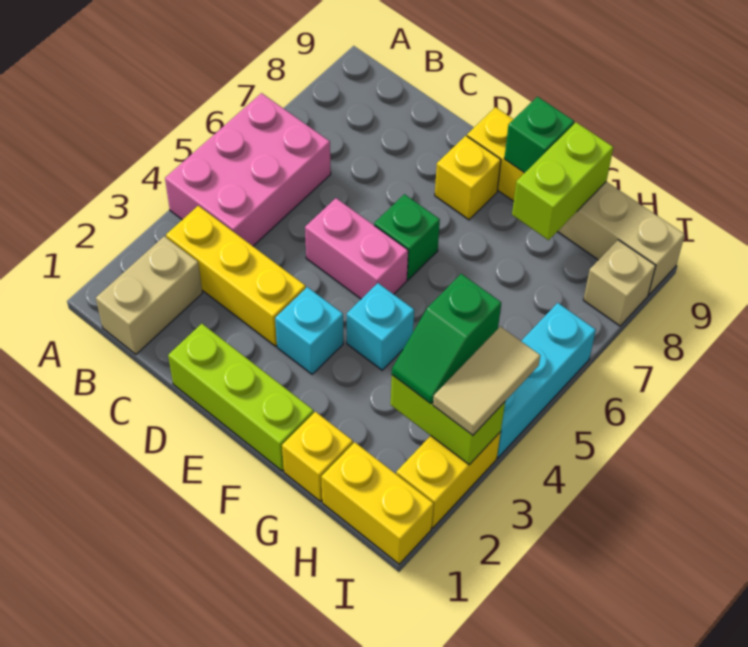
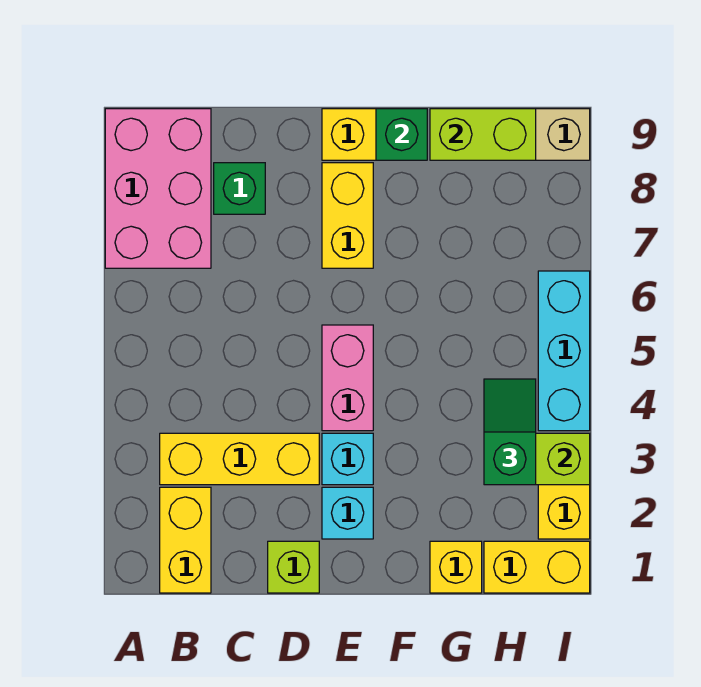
pink 2x3 brick [165,93,331,246] -> pink 2x3 brick moved to [105,109,211,268]
tan 1x2 brick [96,236,202,354] -> yellow 1x2 brick [160,487,211,593]
lime 1x3 brick [168,324,314,471] -> lime 1x1 brick [268,541,319,593]
pink 1x2 brick [305,198,408,299] -> pink 1x2 brick turned to [322,325,373,431]
green 1x1 brick [374,194,440,280] -> green 1x1 brick moved to [214,163,265,214]
yellow 1x1 brick [435,136,501,220] -> yellow 1x2 brick [322,163,373,268]
cyan 1x1 brick [347,283,414,370] -> cyan 1x1 brick moved to [322,487,373,539]
lime 1x2 brick [512,122,613,240] -> lime 1x2 brick turned to [430,109,536,160]
green 1x2 slope [392,274,501,404] -> green 1x2 slope turned to [484,379,536,485]
tan 1x2 tile [433,327,540,435] -> none
tan 1x1 brick [583,240,656,326] -> none

